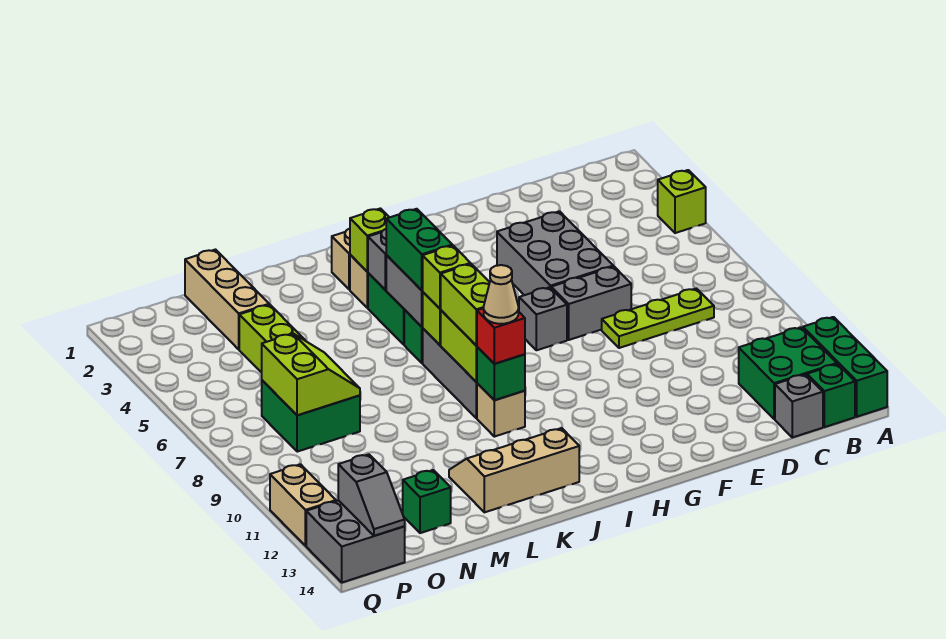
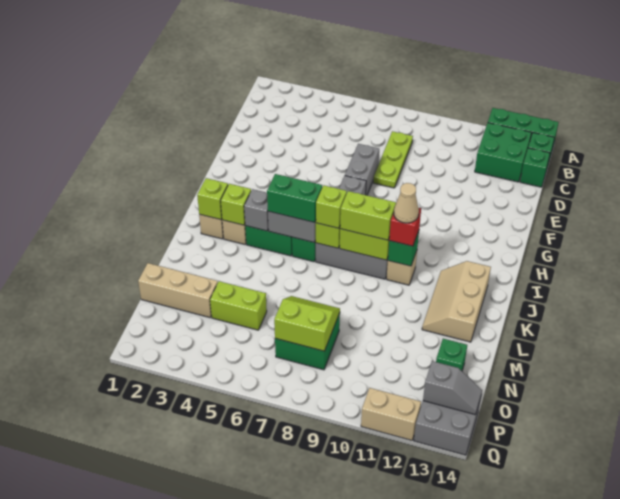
lime 1x1 brick [658,170,706,233] -> lime 1x1 brick moved to [197,178,228,220]
grey 1x1 brick [775,374,823,437] -> green 1x1 brick [520,148,550,187]
grey 2x3 brick [497,211,613,295] -> none

